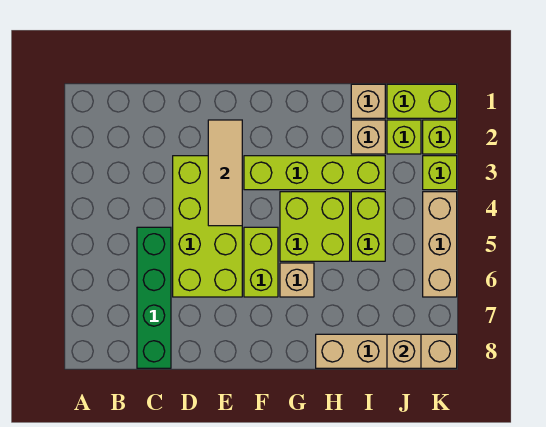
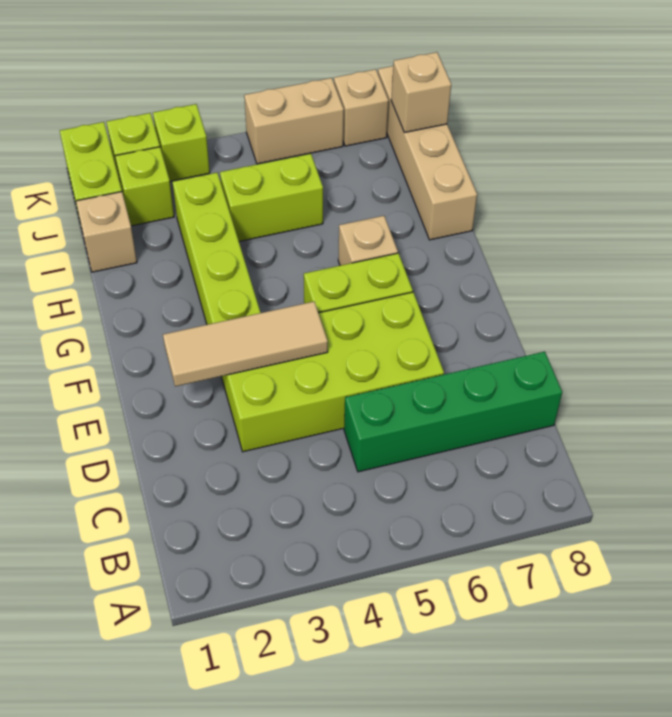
lime 2x2 brick [280,192,350,261] -> none
tan 1x1 brick [351,120,385,154] -> tan 1x1 brick moved to [334,69,389,146]
tan 1x3 brick [423,192,457,297] -> tan 1x2 brick [244,78,344,164]

